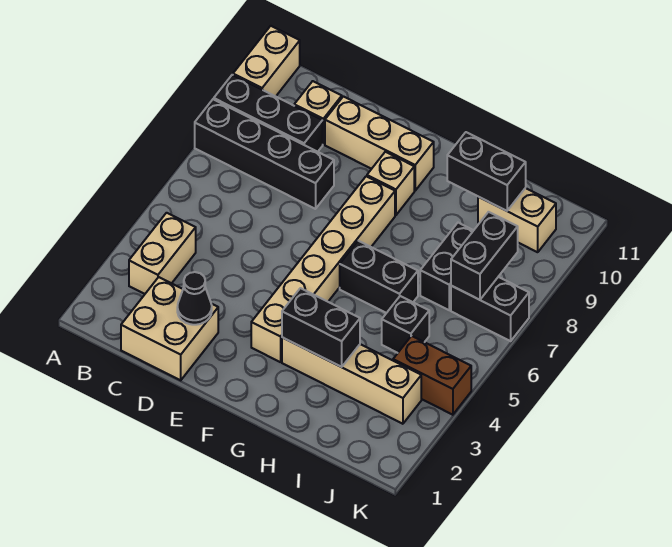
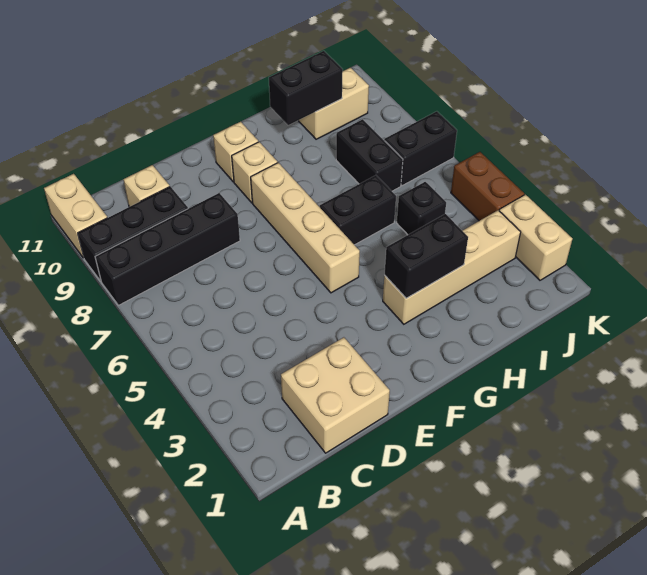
tan 1x2 brick [129,213,196,294] -> tan 1x2 brick moved to [499,195,573,280]
black 1x1 cone [177,272,212,325] -> none
tan 1x3 brick [325,96,434,191] -> tan 1x1 brick [213,122,258,182]
tan 1x6 brick [251,176,395,362] -> tan 1x4 brick [251,163,360,293]
brown 1x2 brick [393,336,471,415] -> brown 1x2 brick turned to [451,152,524,221]
black 1x2 brick [451,212,518,300] -> none

